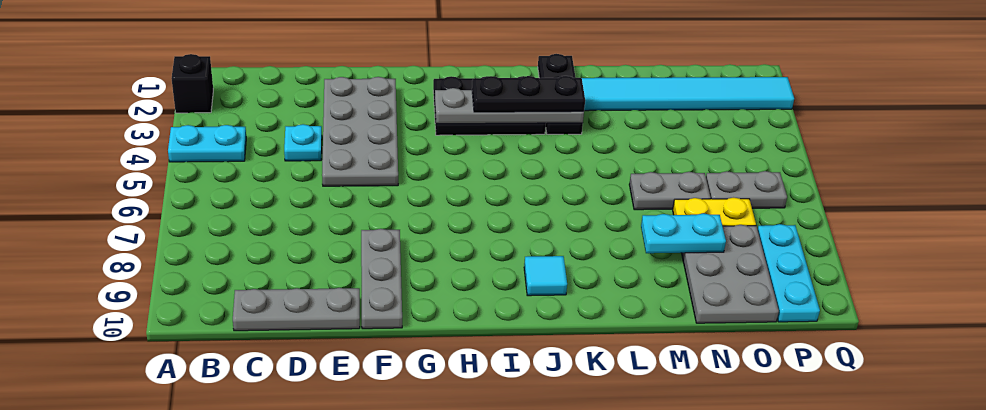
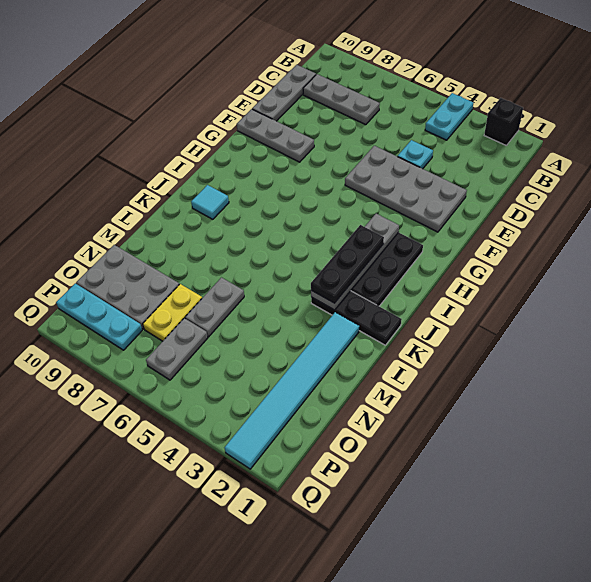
none -> grey 1x3 plate [303,74,380,125]
cyan 1x2 plate [641,213,726,253] -> none

